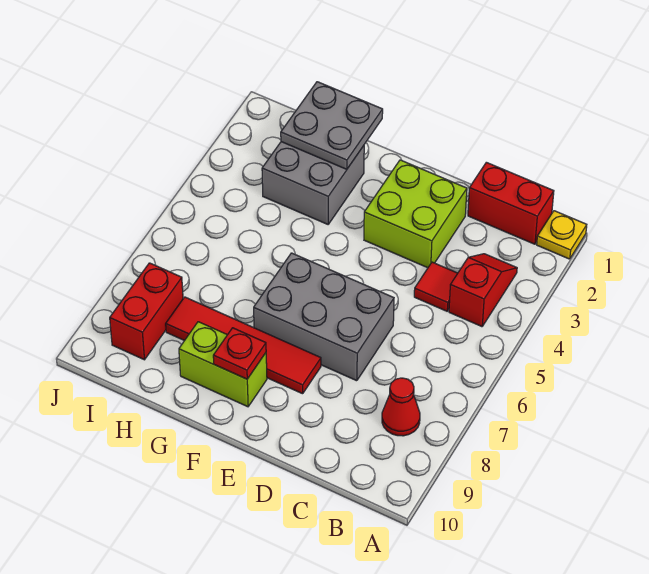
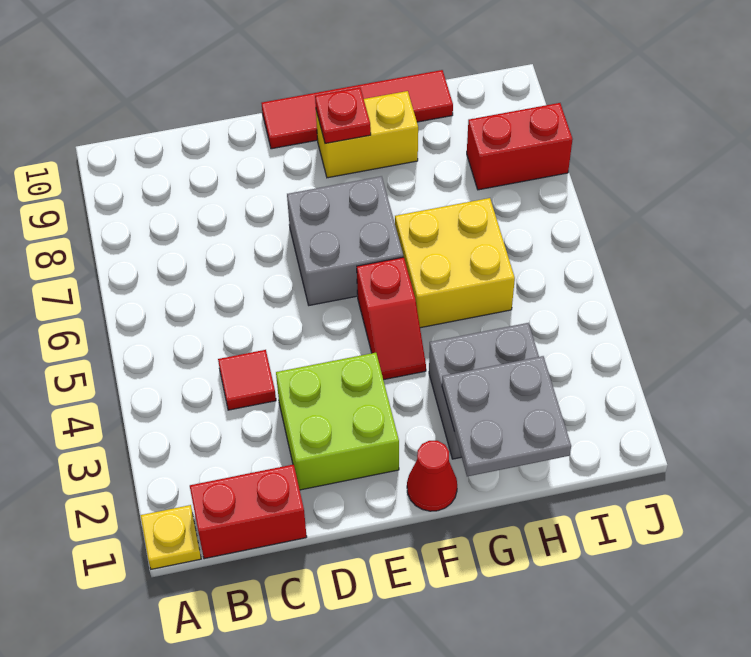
red 1x2 slope [449,254,517,327] -> red 1x2 slope moved to [357,257,426,380]
red 1x1 cone [382,378,420,436] -> red 1x1 cone moved to [407,441,457,511]
grey 2x3 brick [254,253,394,381] -> grey 2x2 brick [287,176,403,305]
red 1x4 tile [166,297,321,394] -> red 1x4 tile moved to [262,70,453,149]
lime 1x2 brick [179,322,267,407] -> yellow 1x2 brick [316,91,418,178]
none -> yellow 2x2 brick [395,198,515,328]
red 1x2 brick [110,263,183,360] -> red 1x2 brick turned to [467,103,573,190]

